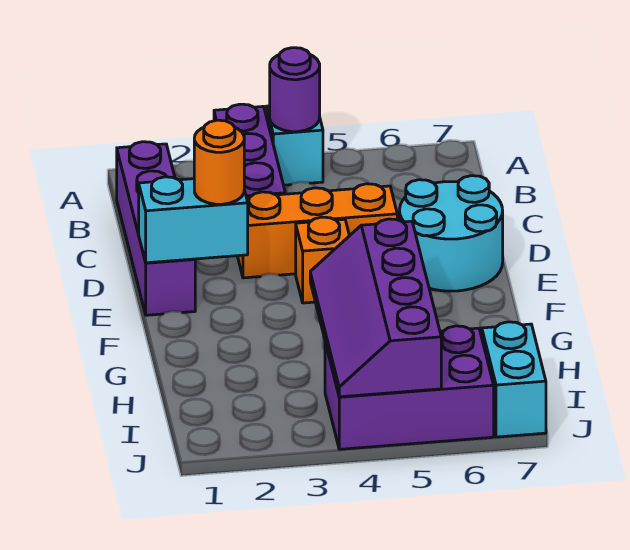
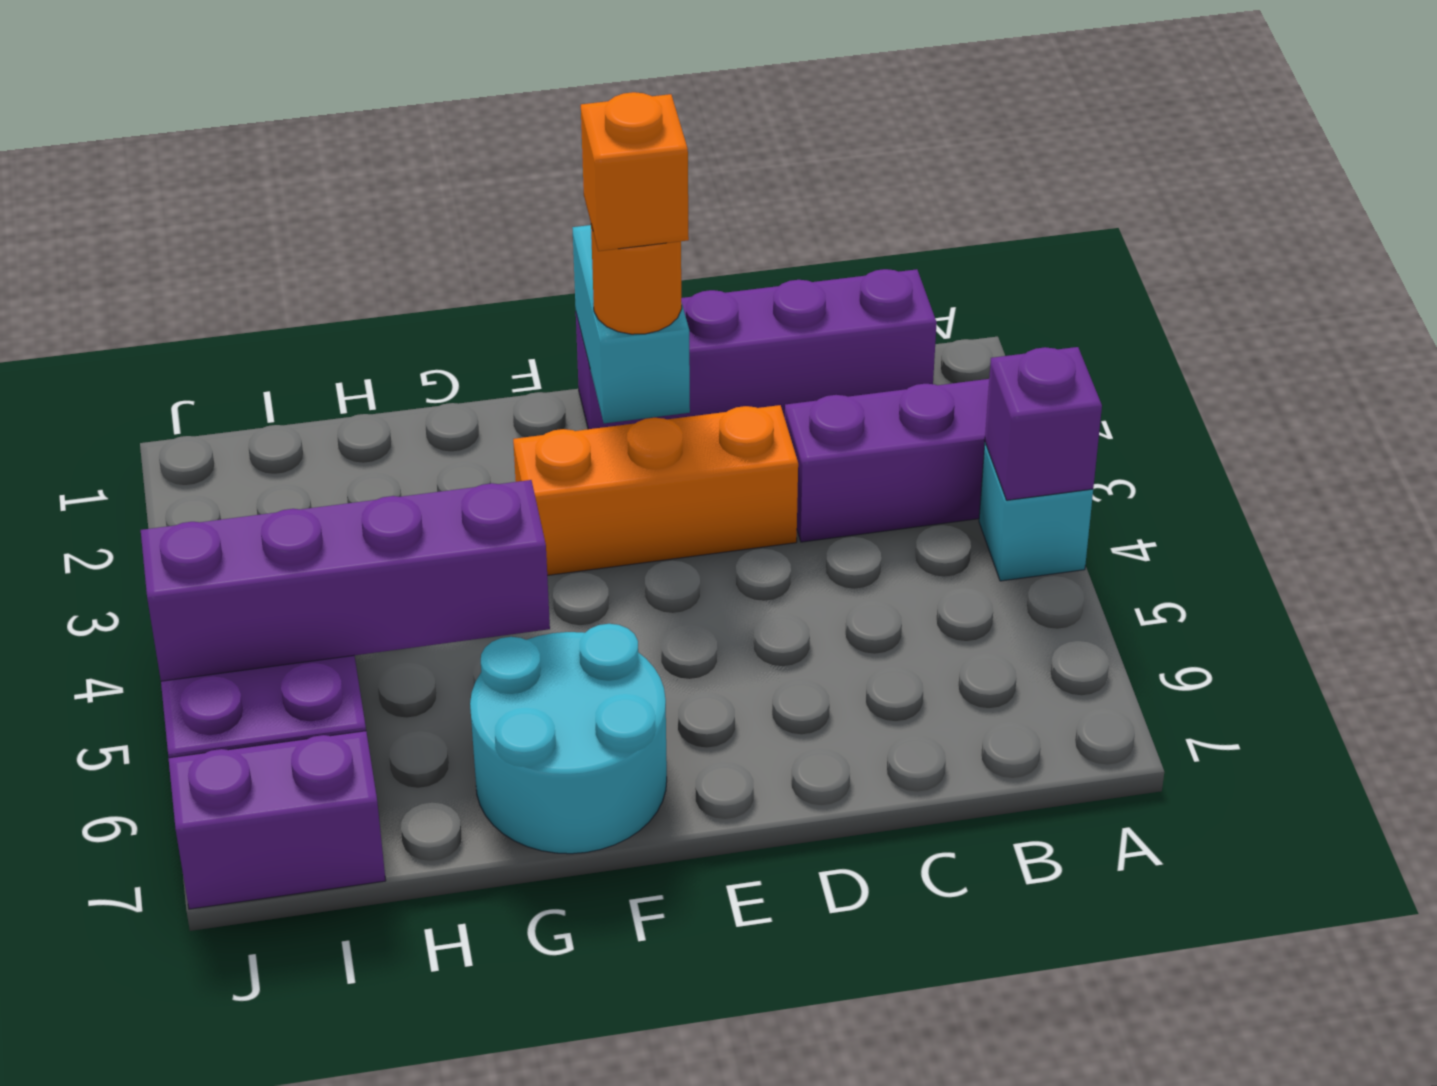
purple 1x1 round brick [270,48,320,132] -> purple 1x1 brick [985,347,1102,500]
orange 1x3 brick [238,184,397,278] -> orange 1x3 brick turned to [513,405,798,575]
cyan 2x2 round brick [400,176,503,291] -> cyan 2x2 round brick moved to [470,624,667,854]
orange 1x1 brick [296,217,349,303] -> orange 1x1 brick moved to [581,92,689,251]
cyan 1x2 brick [482,322,546,437] -> purple 1x2 brick [169,731,386,909]

